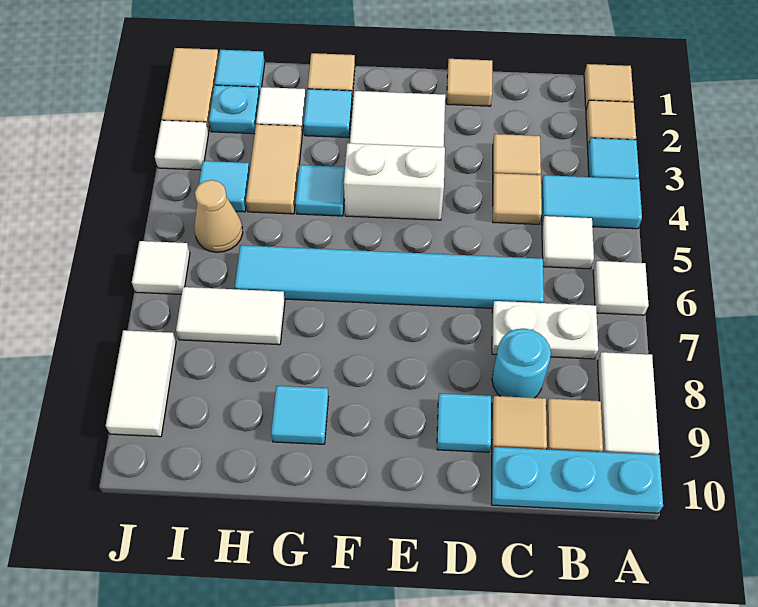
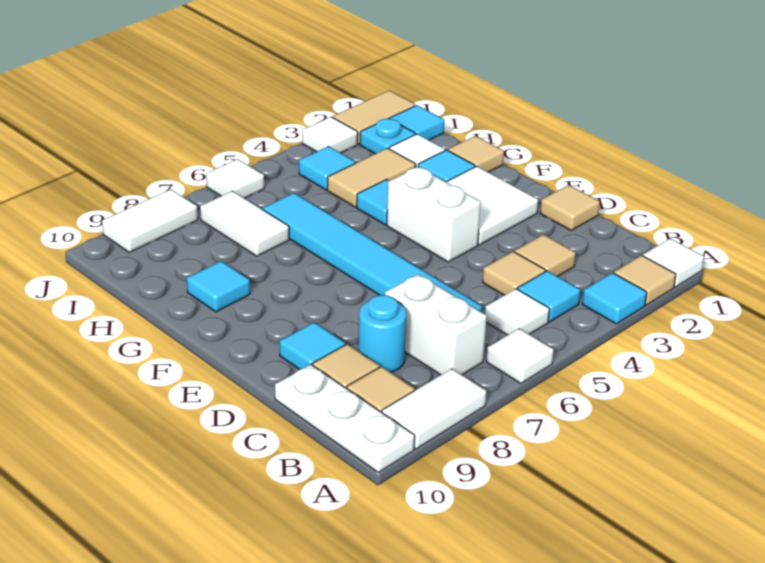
tan 1x1 tile [584,64,633,109] -> white 1x1 tile [643,238,704,287]
cyan 1x2 tile [541,175,642,229] -> cyan 1x1 tile [518,271,581,322]
cyan 1x3 plate [492,447,663,513] -> white 1x3 plate [275,364,415,472]
white 1x2 plate [492,301,598,359] -> white 1x2 brick [385,274,487,375]
tan 1x1 cone [194,180,243,252] -> none

